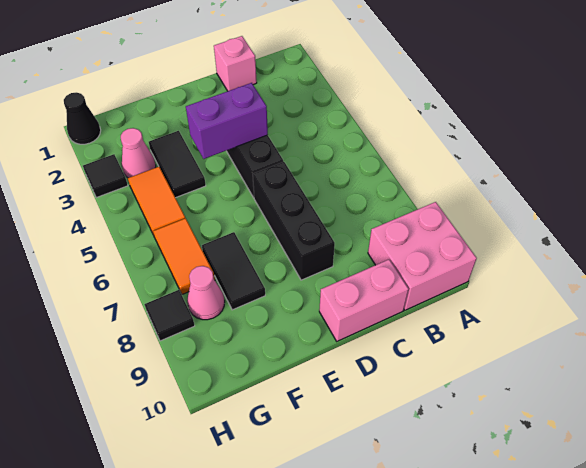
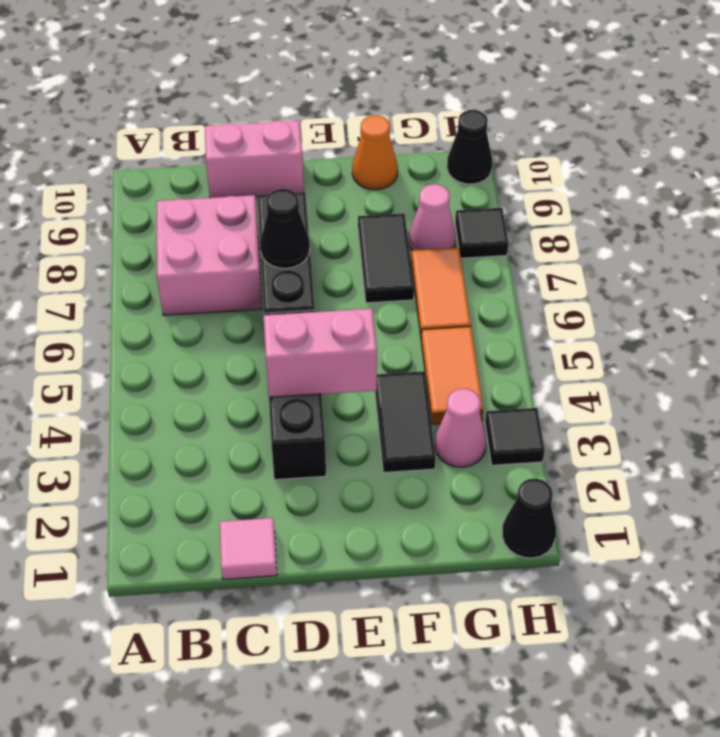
pink 2x2 brick [368,202,477,310] -> pink 2x2 brick moved to [157,195,262,315]
pink 1x1 brick [214,36,257,91] -> pink 1x1 tile [220,518,277,579]
purple 1x2 brick [186,83,268,159] -> pink 1x2 brick [264,309,377,397]
none -> black 1x1 cone [260,189,310,269]
none -> orange 1x1 cone [352,115,398,190]
none -> black 1x1 cone [447,110,492,184]

